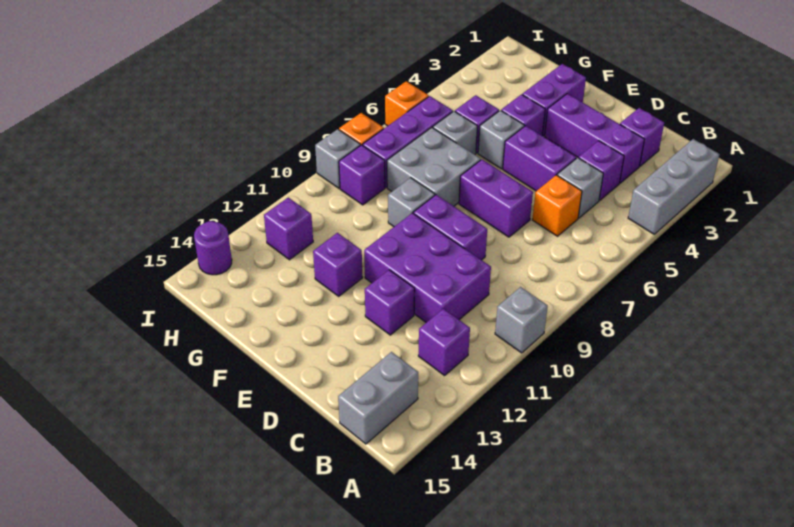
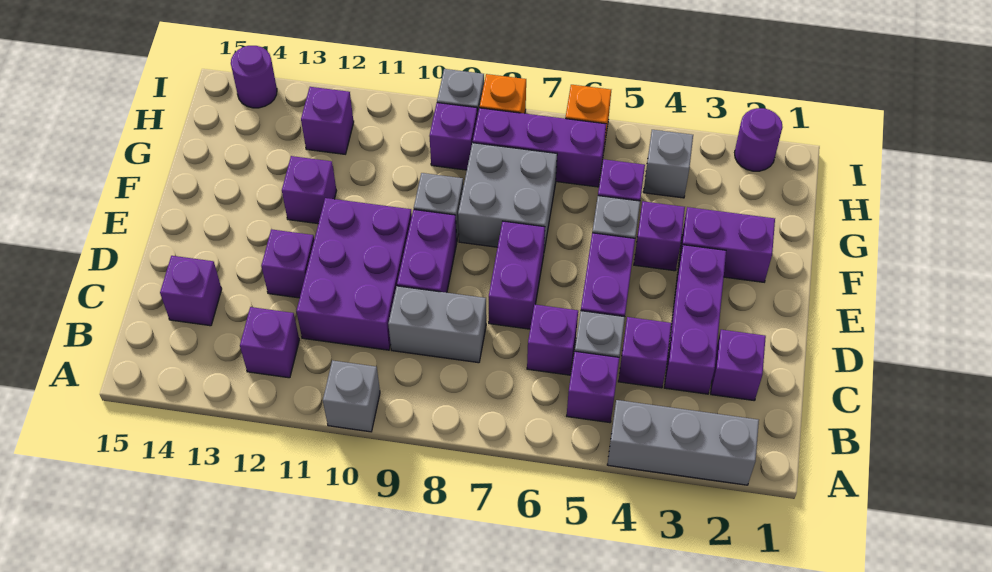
none -> purple 1x1 brick [567,351,619,423]
grey 1x2 brick [338,352,418,444] -> grey 1x2 brick moved to [388,286,486,363]
orange 1x1 brick [532,175,582,236] -> purple 1x1 brick [527,305,578,375]
none -> purple 1x1 brick [160,256,222,326]
grey 1x1 brick [433,111,477,154] -> grey 1x1 brick moved to [643,130,693,198]
none -> purple 1x1 round brick [735,108,783,171]

